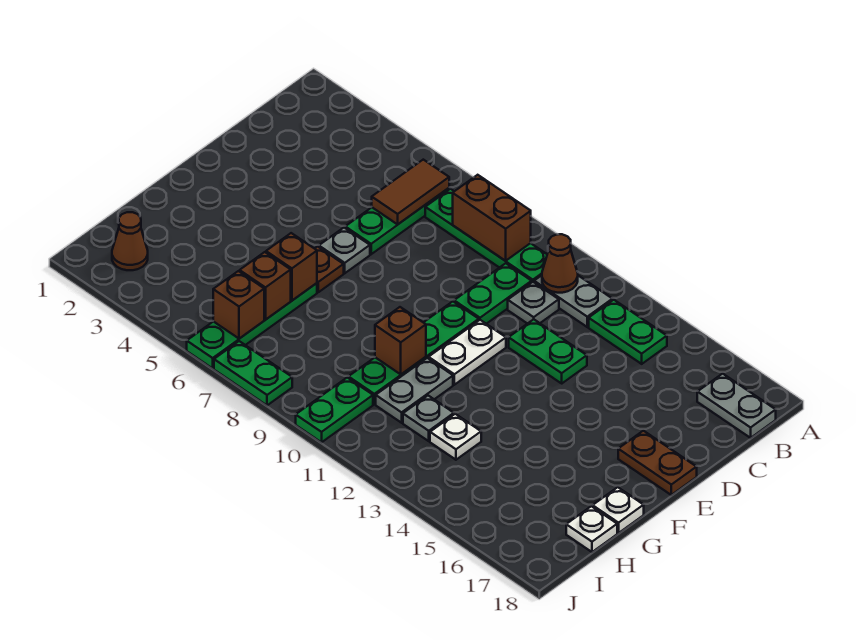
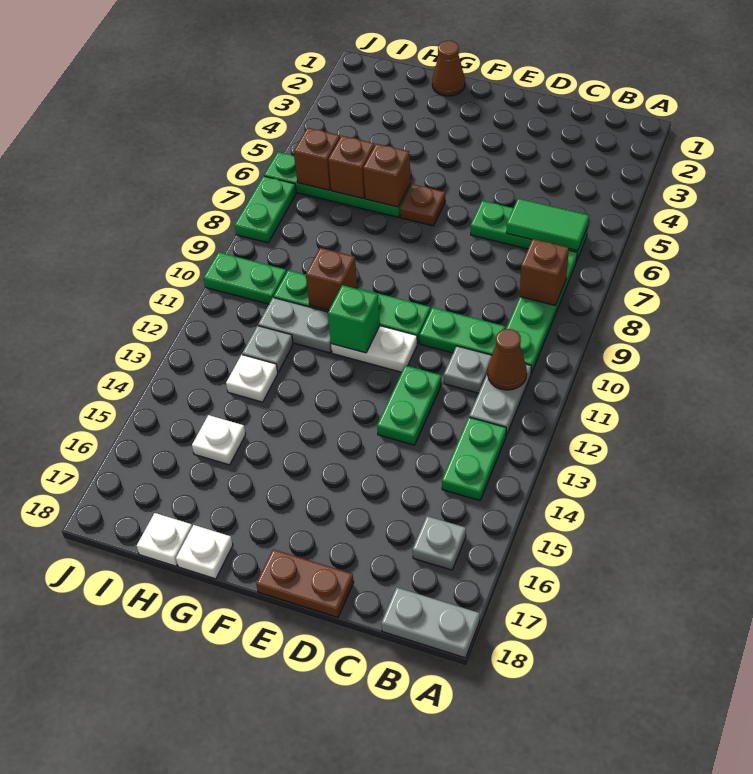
brown 1x2 tile [372,160,449,224] -> green 1x2 tile [507,199,589,251]
brown 1x2 brick [453,175,531,261] -> brown 1x1 brick [520,239,569,306]
grey 1x2 plate [697,374,776,438] -> grey 1x2 plate turned to [381,588,480,658]
grey 1x1 plate [319,228,370,273] -> grey 1x1 plate moved to [413,516,466,570]
brown 1x2 plate [618,431,697,495] -> brown 1x2 plate turned to [256,549,354,617]
none -> green 1x1 brick [328,285,380,353]
none -> white 1x1 plate [192,415,246,465]
brown 1x1 cone [112,212,148,270] -> brown 1x1 cone moved to [432,41,465,96]

